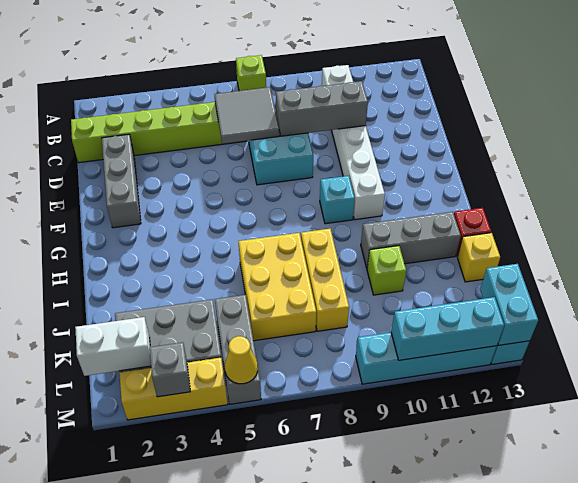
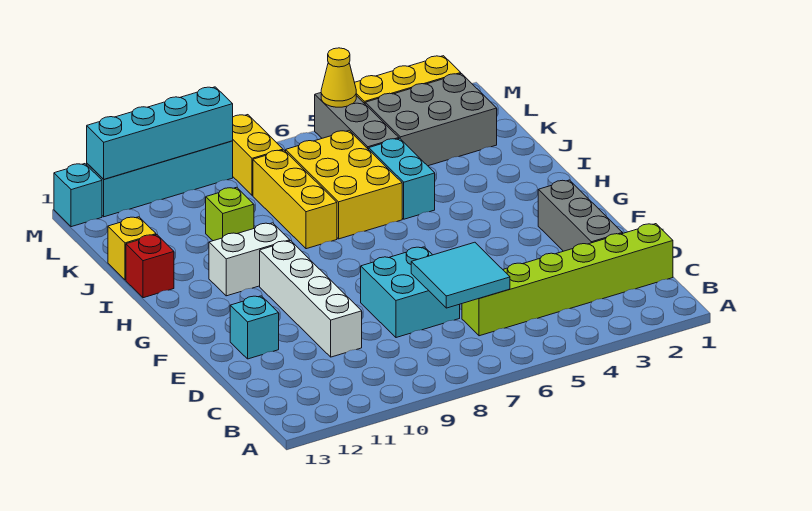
lime 1x1 brick [236,55,266,91] -> none
white 1x6 brick [322,65,385,220] -> white 1x4 brick [260,241,362,357]
grey 2x2 tile [214,87,279,144] -> cyan 2x2 tile [411,242,510,308]
grey 1x3 brick [276,81,368,136] -> none
cyan 1x1 brick [320,176,355,224] -> cyan 1x1 brick moved to [230,296,279,359]
grey 1x3 brick [361,212,461,268] -> none
white 1x2 brick [75,317,151,376] -> white 1x2 brick moved to [209,223,290,296]
none -> yellow 1x2 brick [233,115,283,195]
cyan 1x2 brick [480,264,538,345] -> cyan 1x2 brick moved to [369,138,435,219]
grey 1x1 brick [149,342,190,397] -> none
cyan 1x3 brick [391,297,504,360] -> cyan 1x4 brick [87,87,233,179]

